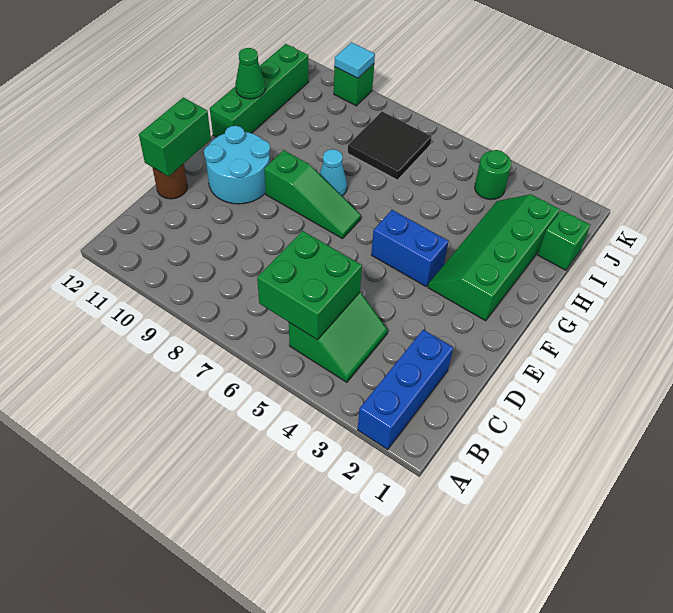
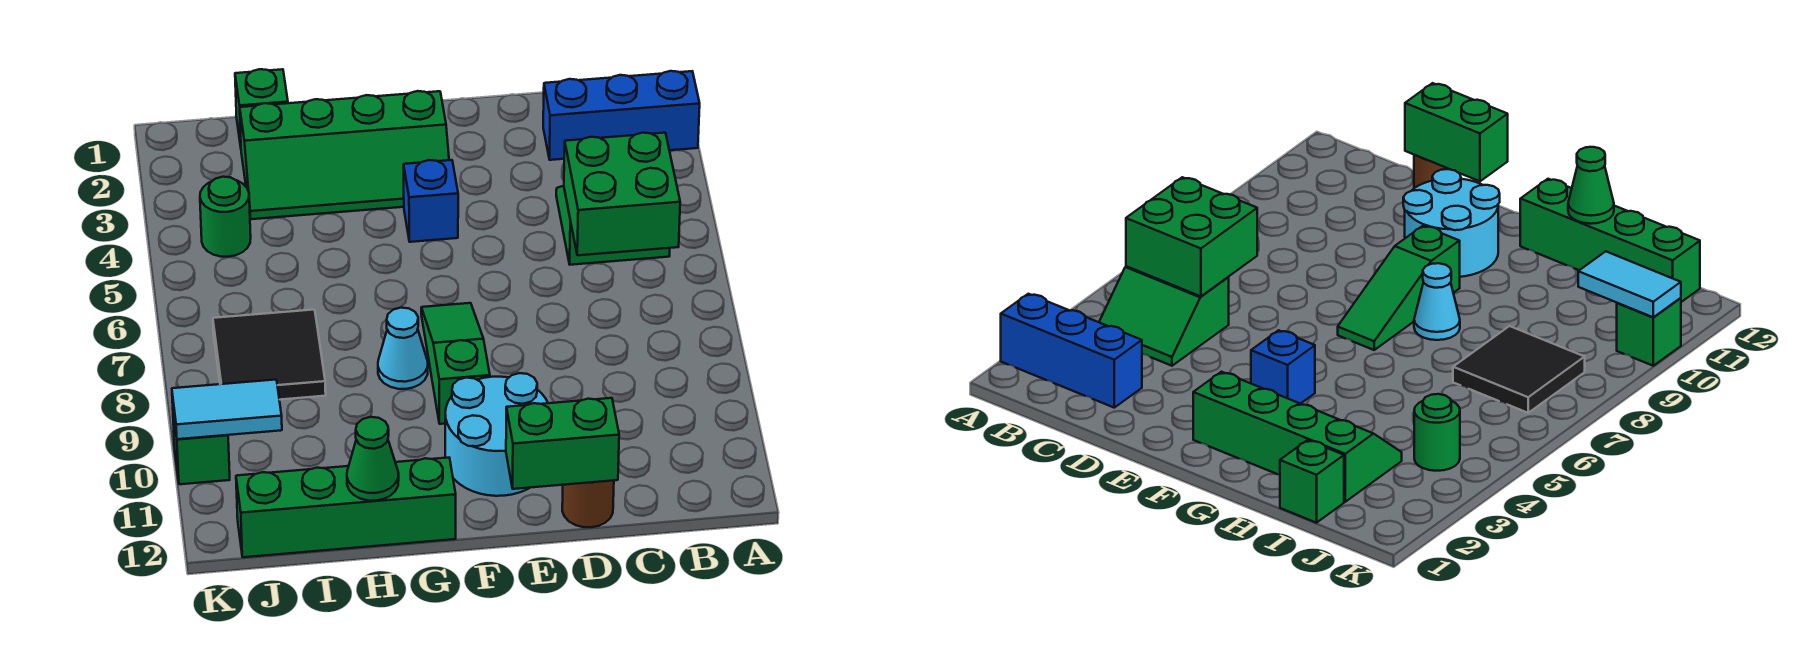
blue 1x2 brick [371,210,449,286] -> blue 1x1 brick [404,160,458,242]
cyan 1x1 tile [334,42,375,78] -> cyan 1x2 tile [172,380,282,439]

